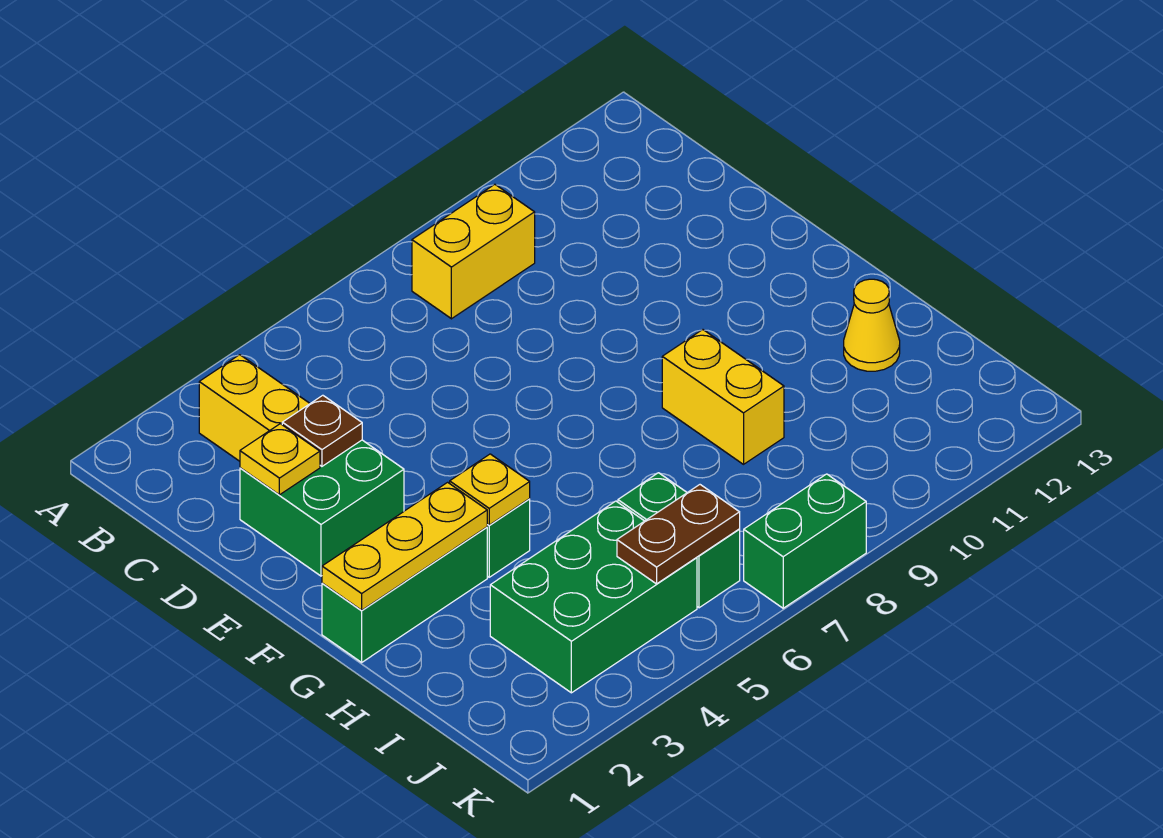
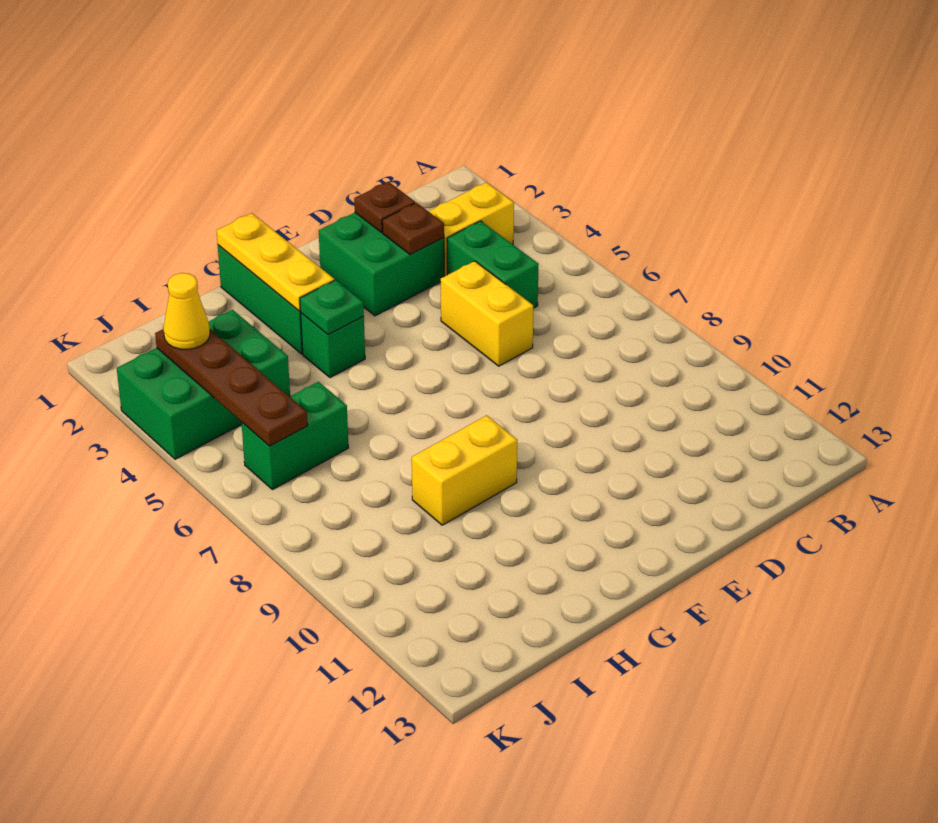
yellow 1x2 brick [412,184,535,319] -> yellow 1x2 brick moved to [441,261,533,366]
yellow 1x1 plate [240,424,320,495] -> brown 1x1 plate [354,182,415,232]
yellow 1x1 plate [450,454,530,525] -> green 1x1 plate [300,280,364,334]
yellow 1x1 cone [844,279,900,371] -> yellow 1x1 cone moved to [163,273,210,350]
green 2x3 brick [490,501,697,693] -> green 2x3 brick turned to [117,310,290,459]
brown 1x2 plate [617,485,740,584] -> brown 1x4 plate [155,329,308,446]
green 1x2 brick [744,474,866,608] -> green 1x2 brick moved to [447,221,539,308]

